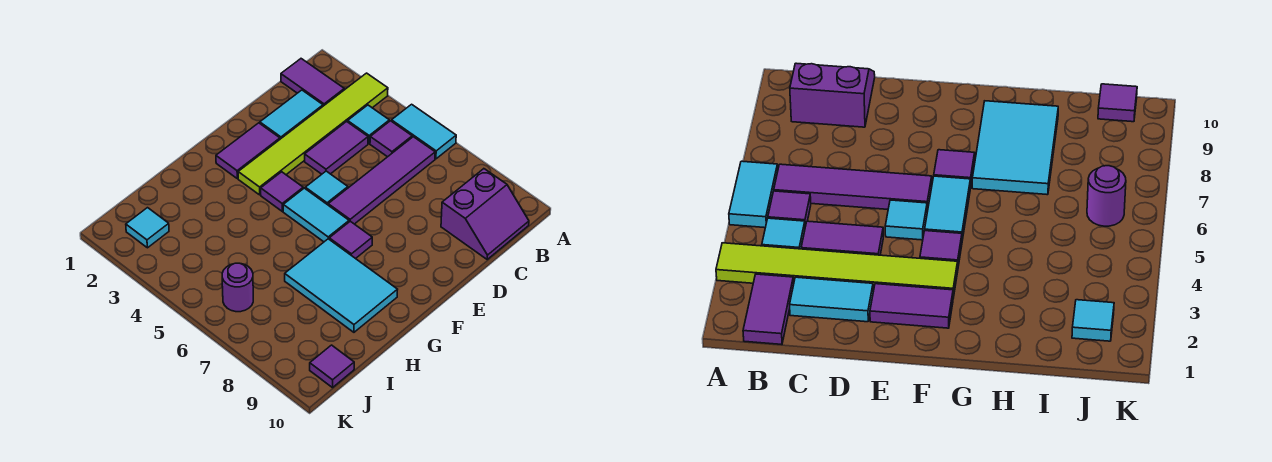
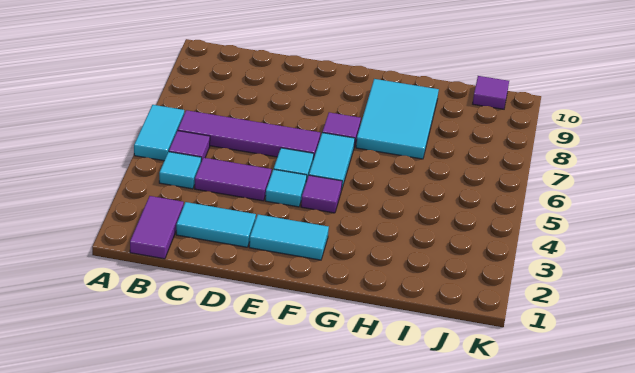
lime 1x6 tile [238,73,388,195] -> none
purple 2x2 slope [441,169,529,259] -> none
purple 1x2 tile [216,123,280,179] -> cyan 1x2 tile [249,214,329,260]
cyan 1x1 tile [126,208,169,248] -> cyan 1x1 tile moved to [265,169,307,207]
purple 1x1 round brick [222,263,253,312] -> none

